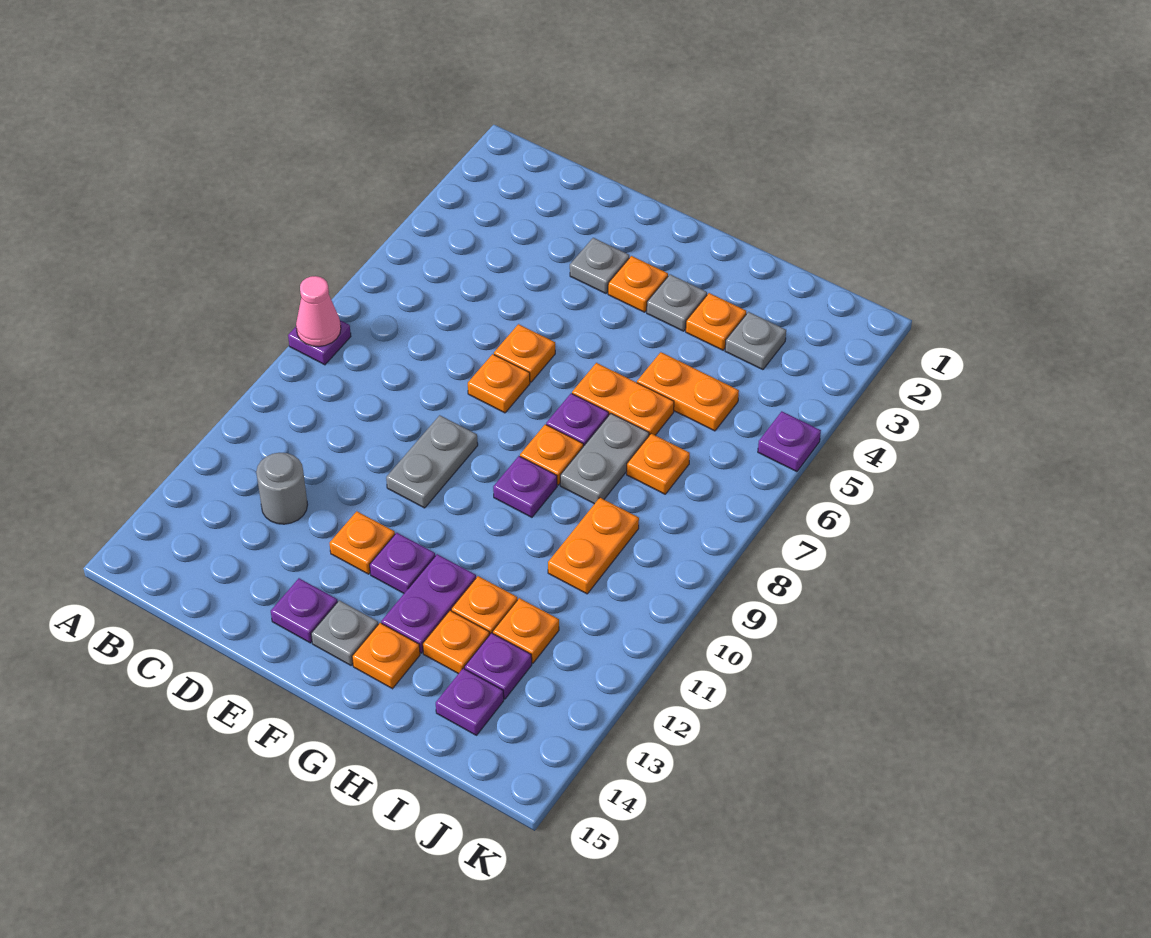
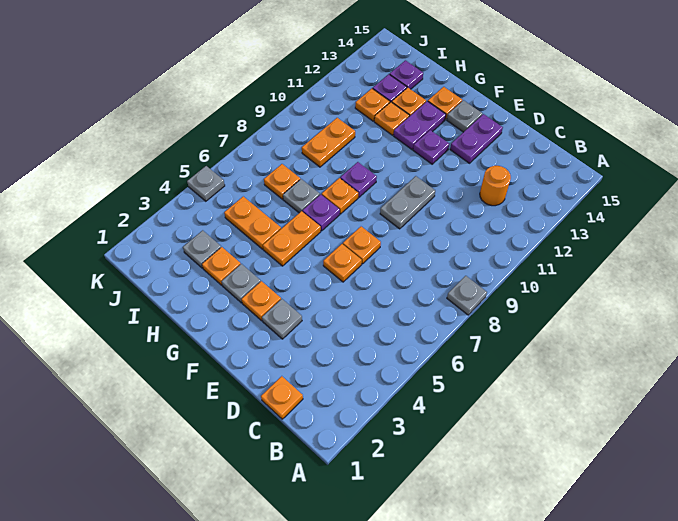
purple 1x1 plate [288,320,351,365] -> grey 1x1 plate [447,276,487,315]
pink 1x1 cone [296,276,341,347] -> none
grey 1x1 round brick [256,453,308,524] -> orange 1x1 round brick [480,166,511,206]
orange 1x1 plate [330,511,395,574] -> orange 1x1 plate moved to [261,376,303,419]
purple 1x1 plate [271,578,337,643] -> purple 1x2 plate [450,114,503,163]
orange 1x2 plate [572,363,674,435] -> orange 1x2 plate turned to [263,211,321,266]
grey 1x2 plate [560,414,649,504] -> grey 1x1 plate [283,179,320,213]
purple 1x1 plate [758,411,821,472] -> grey 1x1 plate [187,166,225,201]

